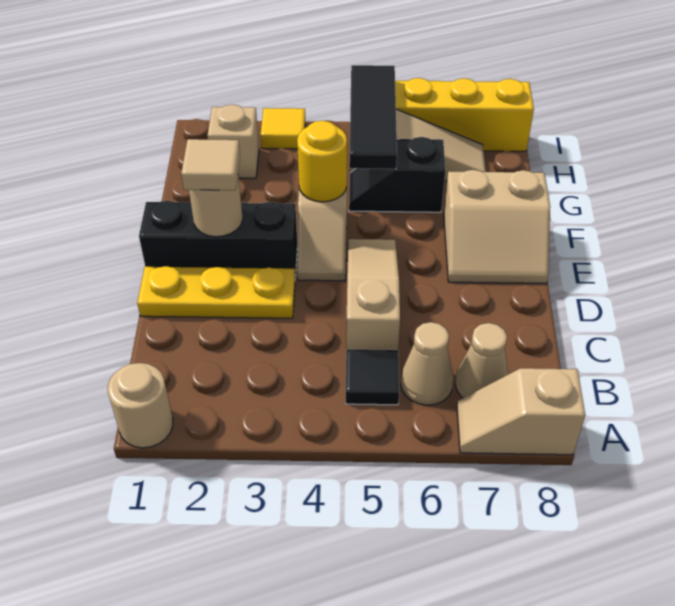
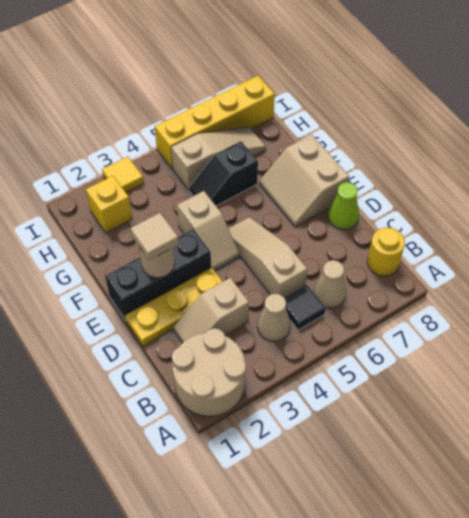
tan 1x1 round brick [108,363,173,448] -> tan 2x2 round brick [172,328,246,416]
tan 1x2 slope [457,368,585,455] -> tan 1x2 slope moved to [174,278,249,343]
tan 1x1 cone [455,323,508,398] -> tan 1x1 cone moved to [257,294,290,342]
none -> lime 1x1 cone [328,182,359,230]
tan 2x2 slope [444,170,550,283] -> tan 2x2 slope turned to [259,135,349,227]
yellow 1x1 round brick [297,121,347,202] -> yellow 1x1 round brick moved to [367,227,405,276]
black 1x3 tile [349,65,397,169] -> none
tan 1x1 brick [207,105,259,178] -> yellow 1x1 brick [86,176,132,233]

